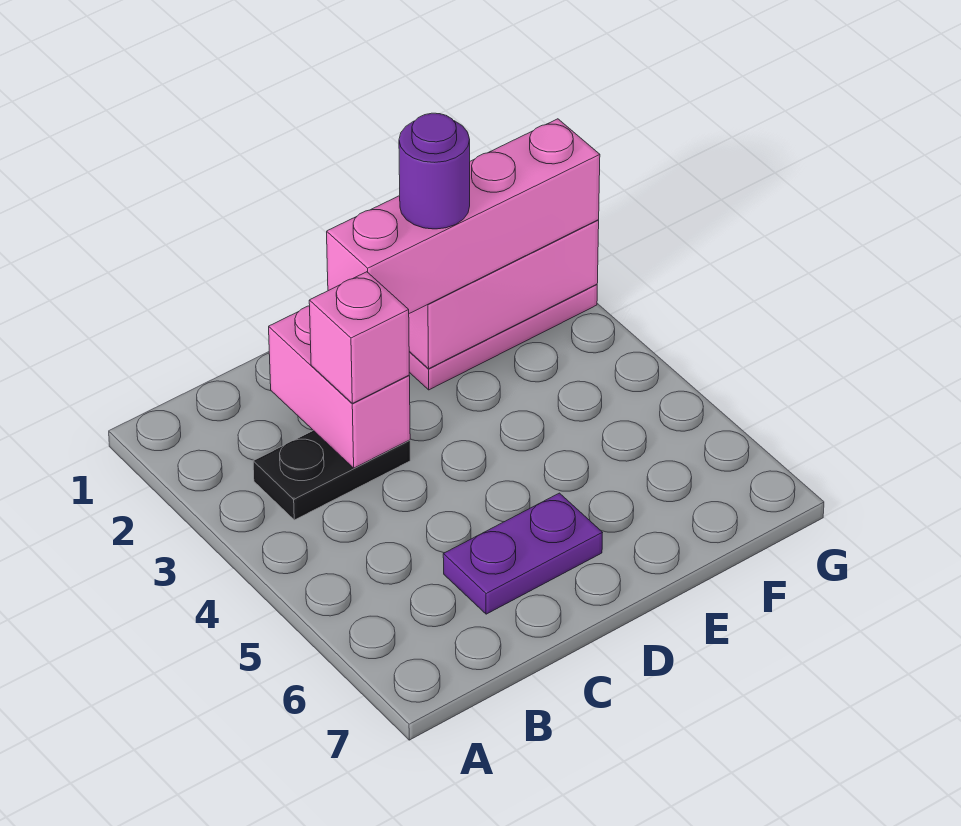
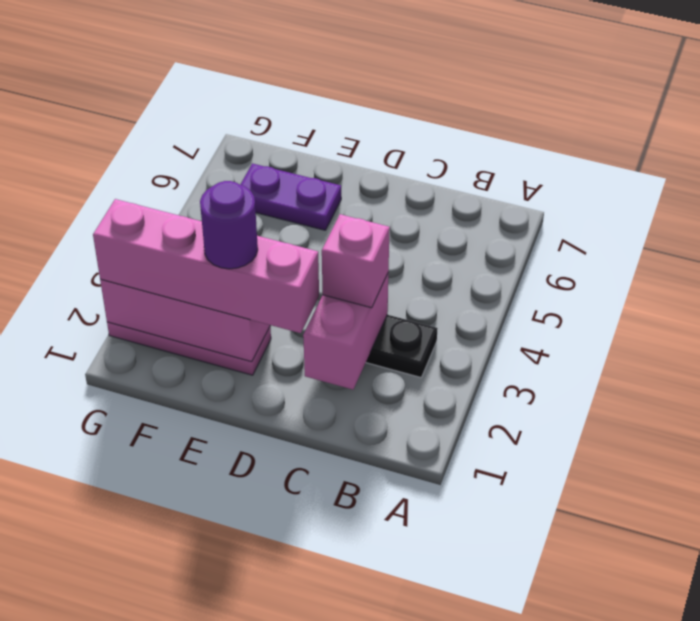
purple 1x2 plate [443,493,603,614] -> purple 1x2 plate moved to [240,163,341,230]

